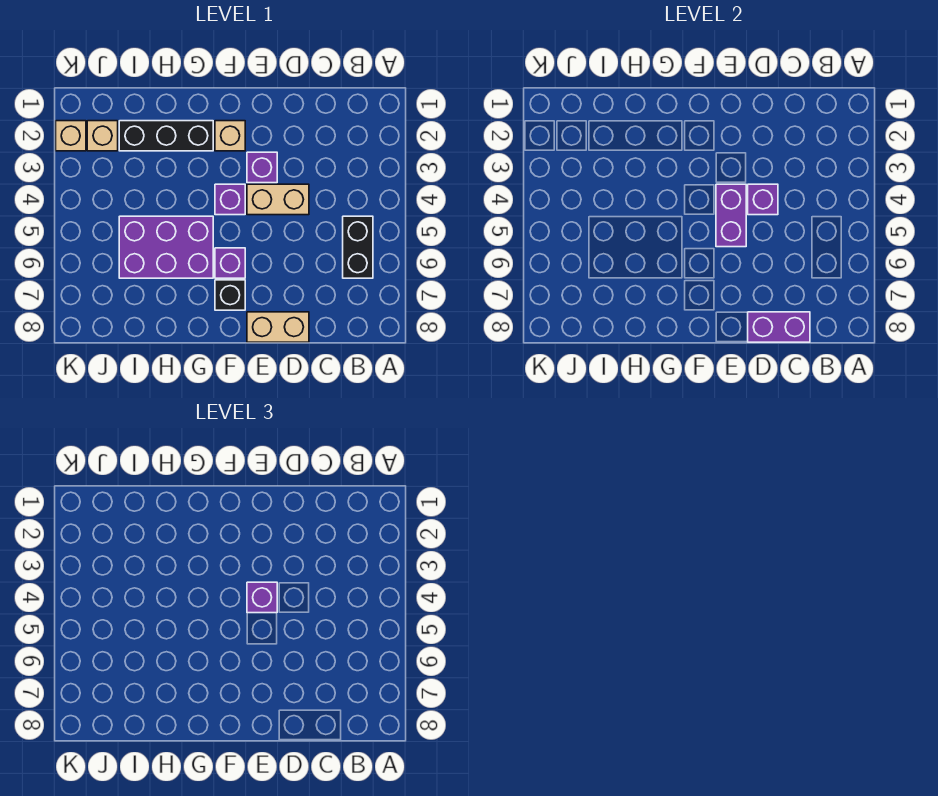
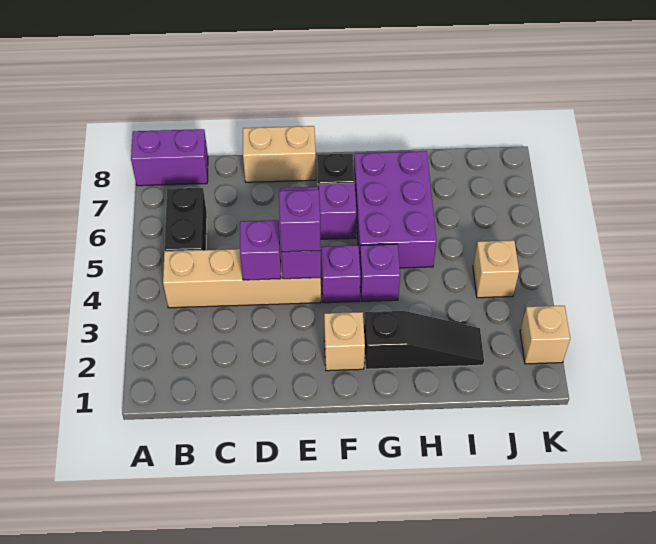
purple 1x2 brick [748,312,810,342] -> purple 1x2 brick moved to [131,129,208,186]
tan 1x2 brick [247,184,309,215] -> tan 1x4 brick [163,248,321,308]
purple 1x1 brick [247,152,277,183] -> purple 1x1 brick moved to [360,244,400,301]
black 1x3 brick [119,121,213,151] -> black 1x3 slope [364,311,484,369]
purple 2x3 brick [119,216,213,278] -> purple 2x3 brick turned to [354,151,436,268]
tan 1x1 brick [87,121,118,151] -> tan 1x1 brick moved to [473,240,519,298]

